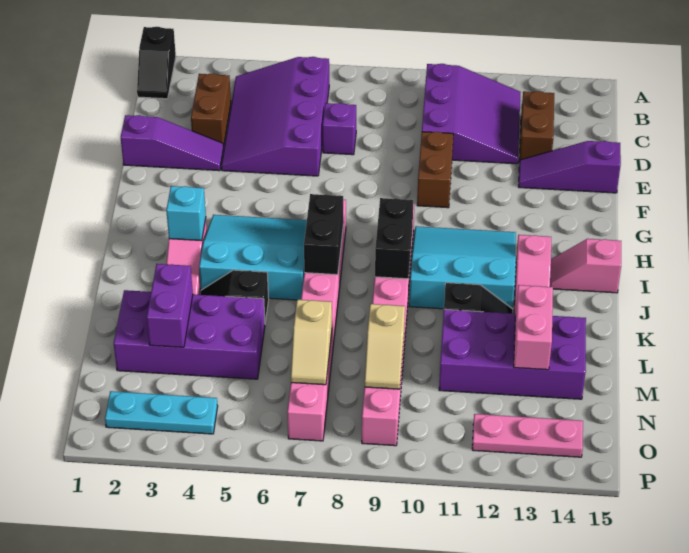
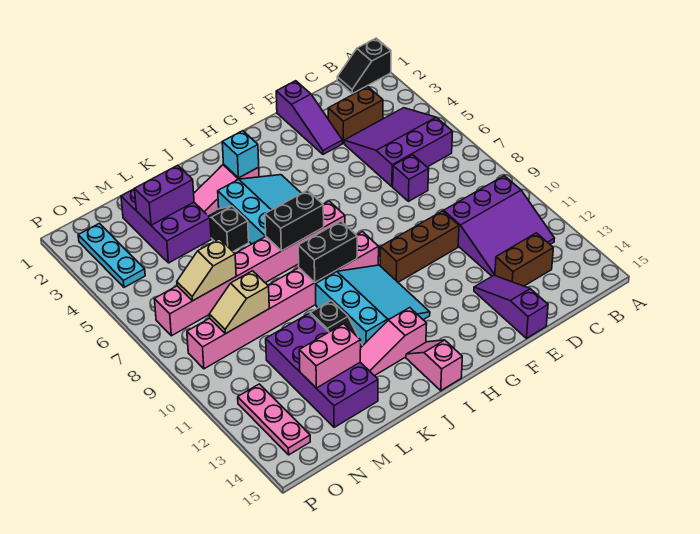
purple 3x4 slope [221,57,329,176] -> purple 3x3 slope [344,108,453,187]
brown 1x2 brick [417,132,453,208] -> brown 1x3 brick [380,211,459,282]
purple 2x4 brick [114,290,265,379] -> purple 2x3 brick [121,189,211,263]

